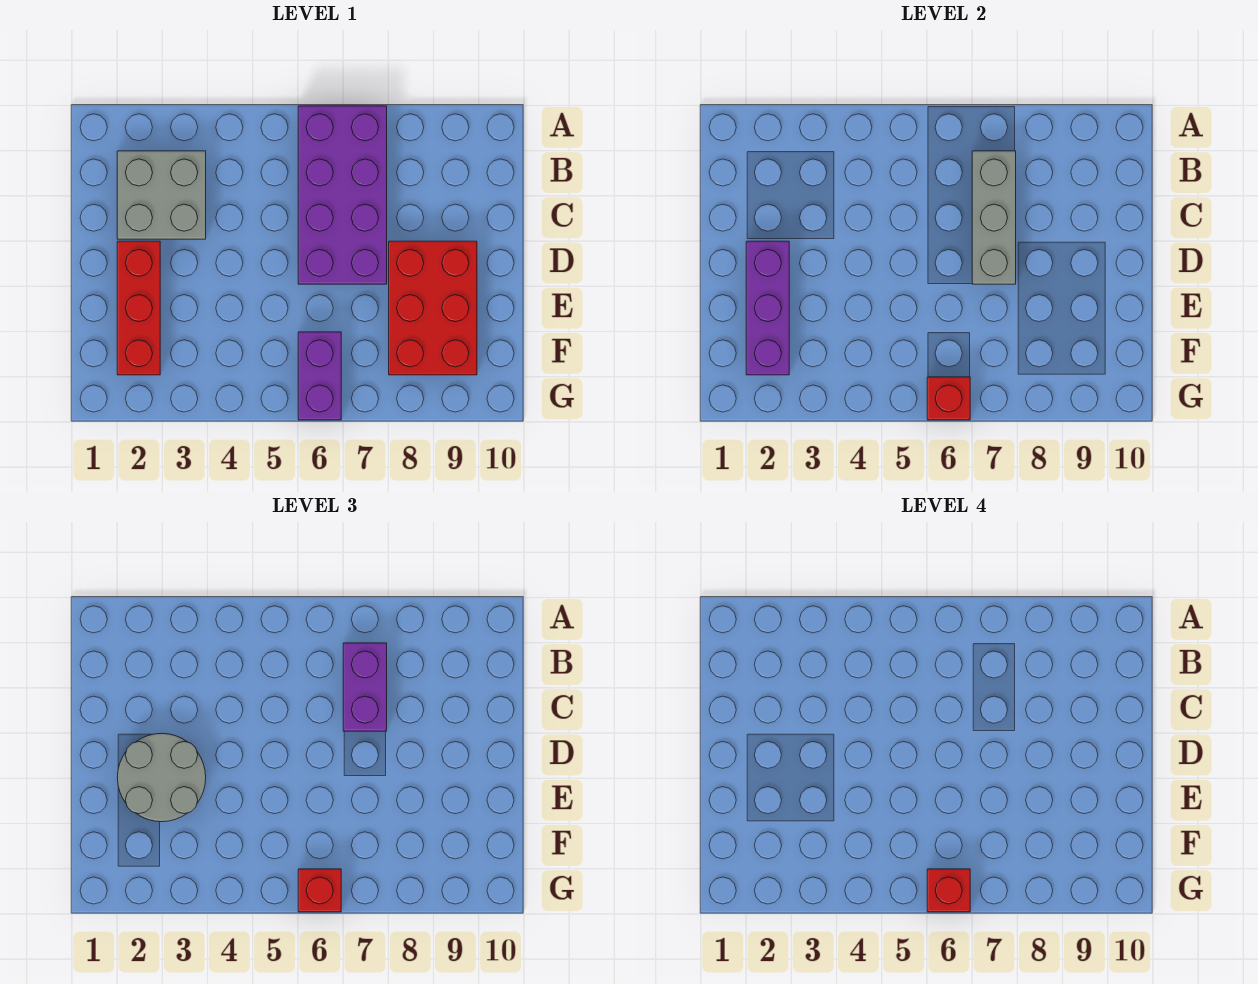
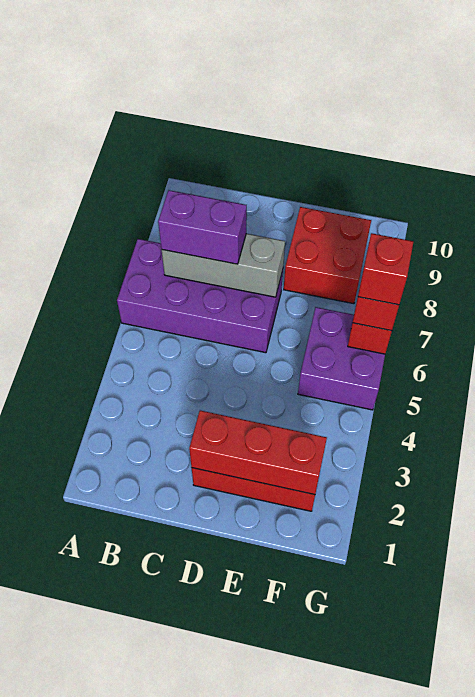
grey 2x2 brick [117,151,206,239] -> none
purple 1x3 brick [746,241,789,375] -> red 1x3 brick [189,410,327,495]
grey 2x2 round brick [117,733,206,822] -> none
red 2x3 brick [389,241,477,375] -> red 2x2 brick [284,207,371,304]
purple 1x2 brick [298,332,341,420] -> purple 2x2 brick [298,307,385,410]

